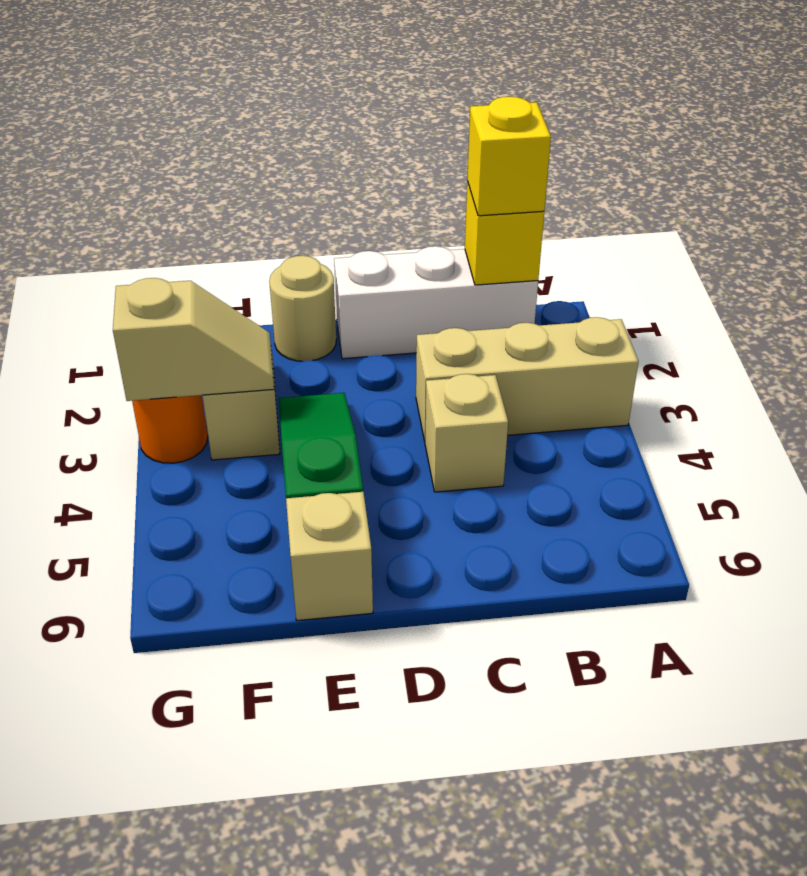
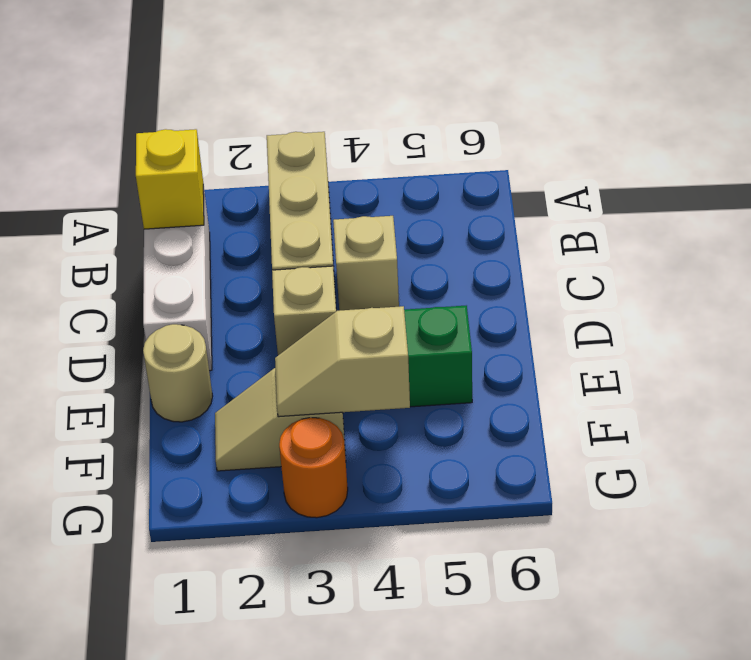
yellow 1x1 brick [467,97,551,216] -> none
tan 1x1 brick [286,492,373,621] -> tan 1x1 brick moved to [272,266,336,355]
tan 1x2 slope [113,278,274,401] -> tan 1x2 slope turned to [275,306,410,417]

